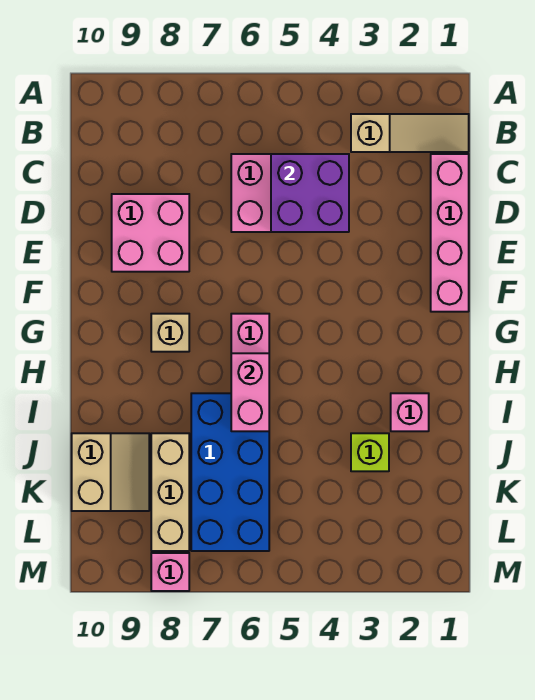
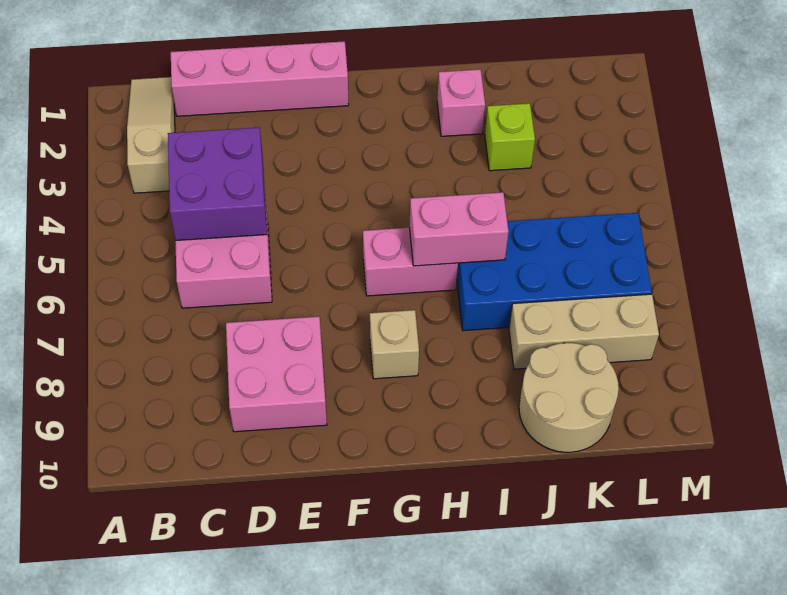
tan 2x2 slope [72,433,149,511] -> tan 2x2 round brick [519,343,619,452]
pink 1x1 brick [151,553,189,591] -> none

